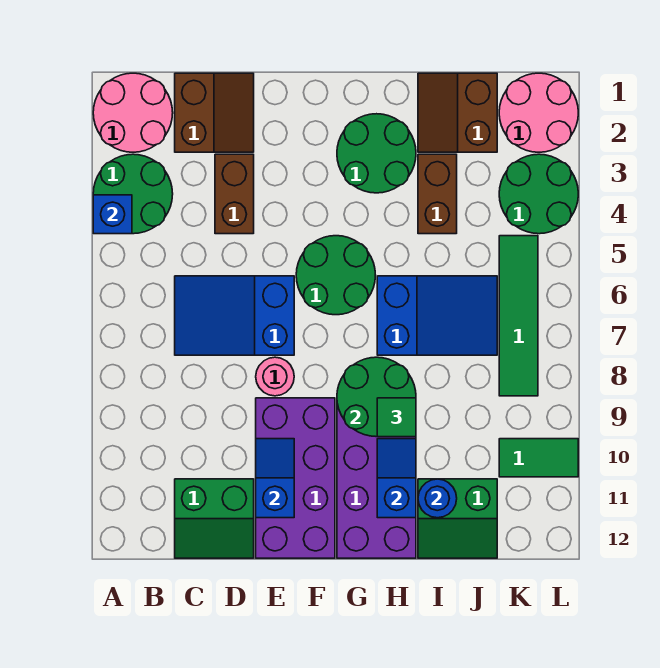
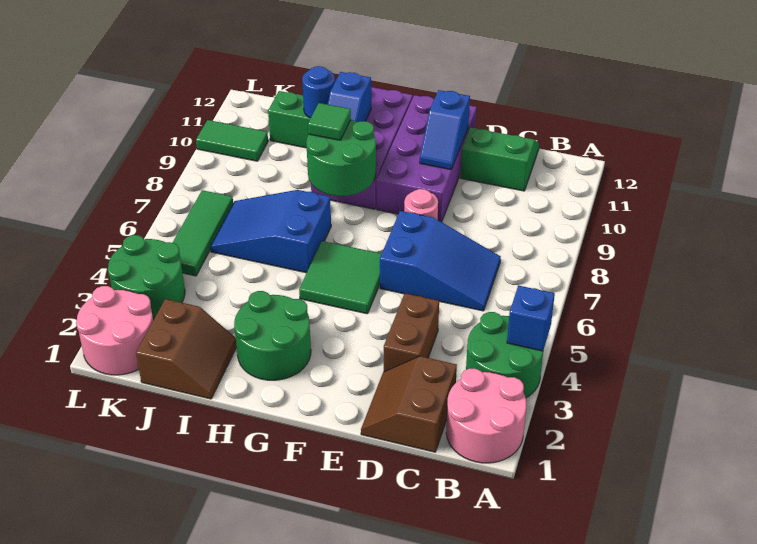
green 2x2 round brick [296,236,375,315] -> green 2x2 tile [299,241,381,314]
brown 1x2 brick [418,154,457,234] -> none
green 1x4 tile [499,236,538,396] -> green 1x3 tile [173,190,233,276]

